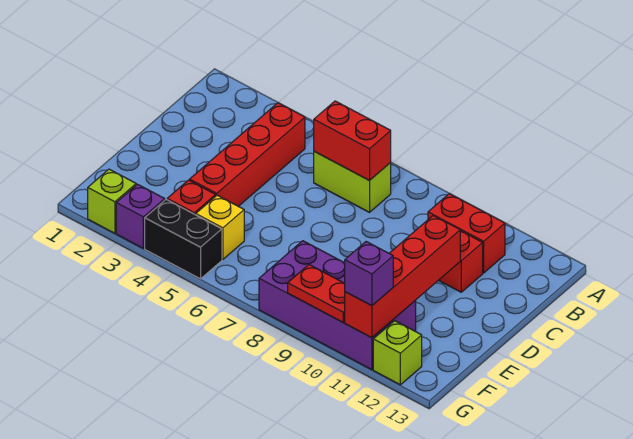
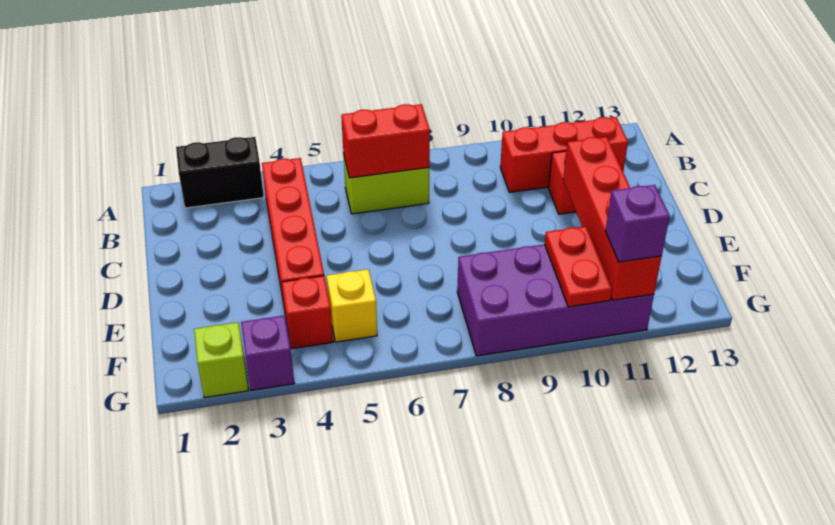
red 1x2 brick [428,194,505,273] -> red 1x3 brick [500,117,628,192]
black 1x2 brick [145,200,222,279] -> black 1x2 brick moved to [176,137,264,208]
red 1x2 plate [288,265,345,322] -> red 1x2 plate turned to [545,226,612,307]
lime 1x1 brick [373,321,422,385] -> none

